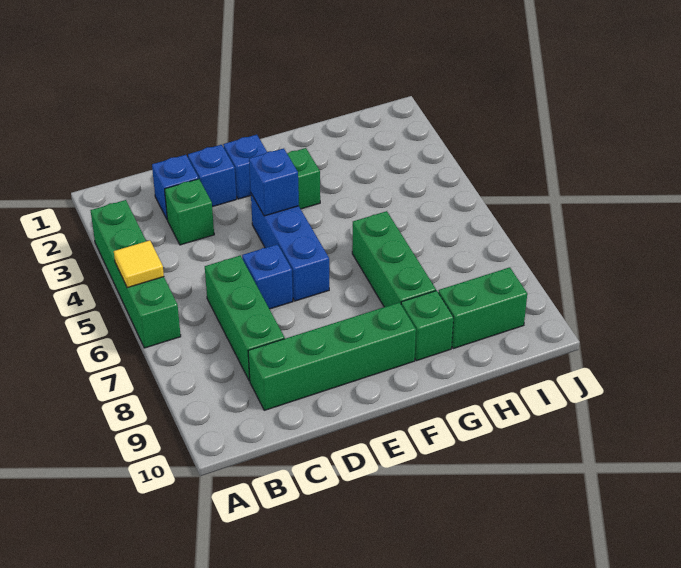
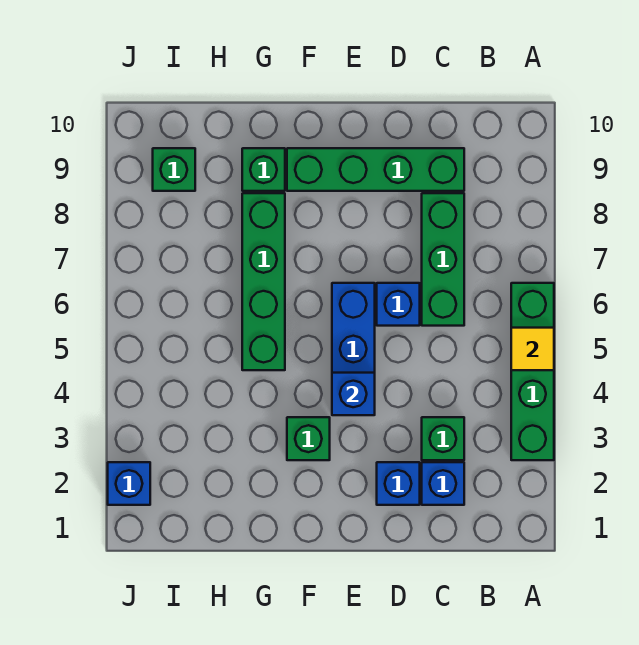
blue 1x1 brick [223,135,267,199] -> blue 1x1 brick moved to [108,462,150,505]
green 1x3 brick [352,211,436,307] -> green 1x4 brick [242,193,285,370]
green 1x2 brick [438,267,527,349] -> green 1x1 brick [153,148,195,191]

